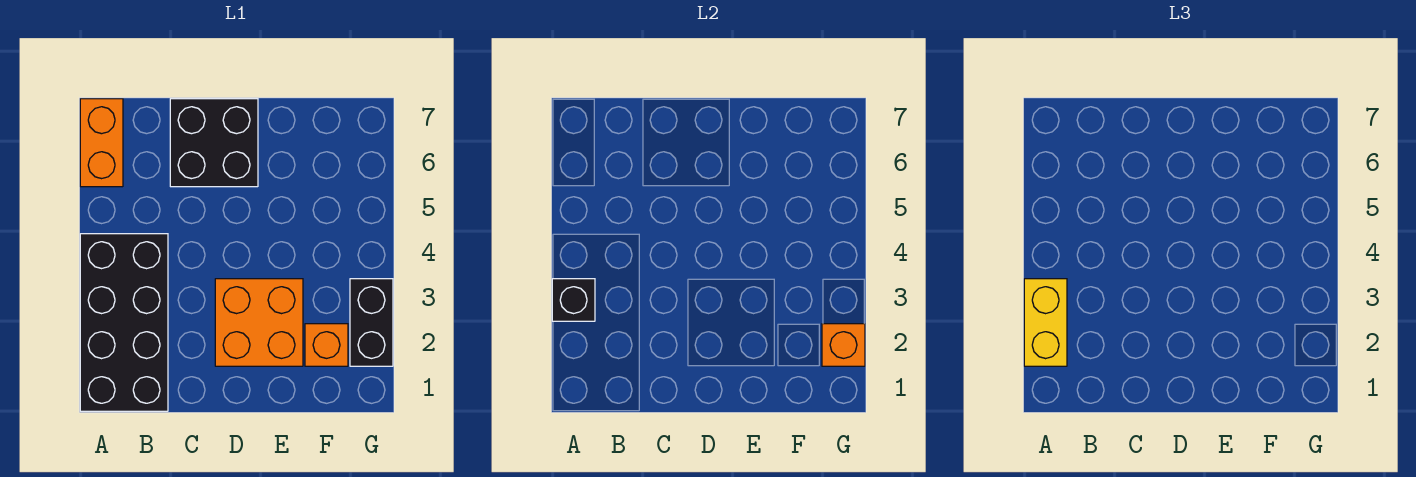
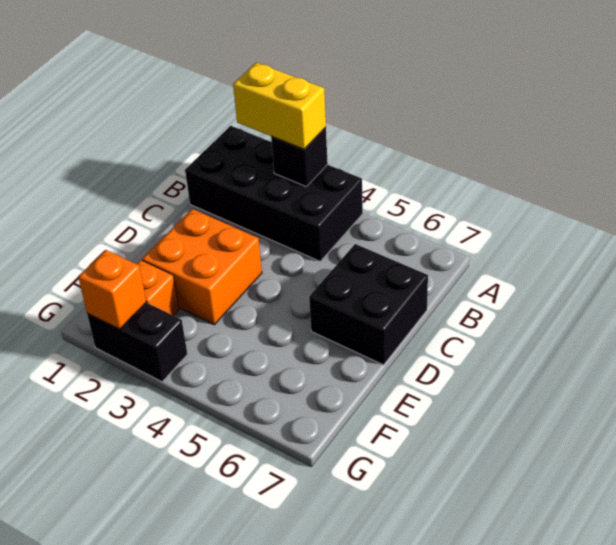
orange 1x2 brick [80,99,123,187] -> none

